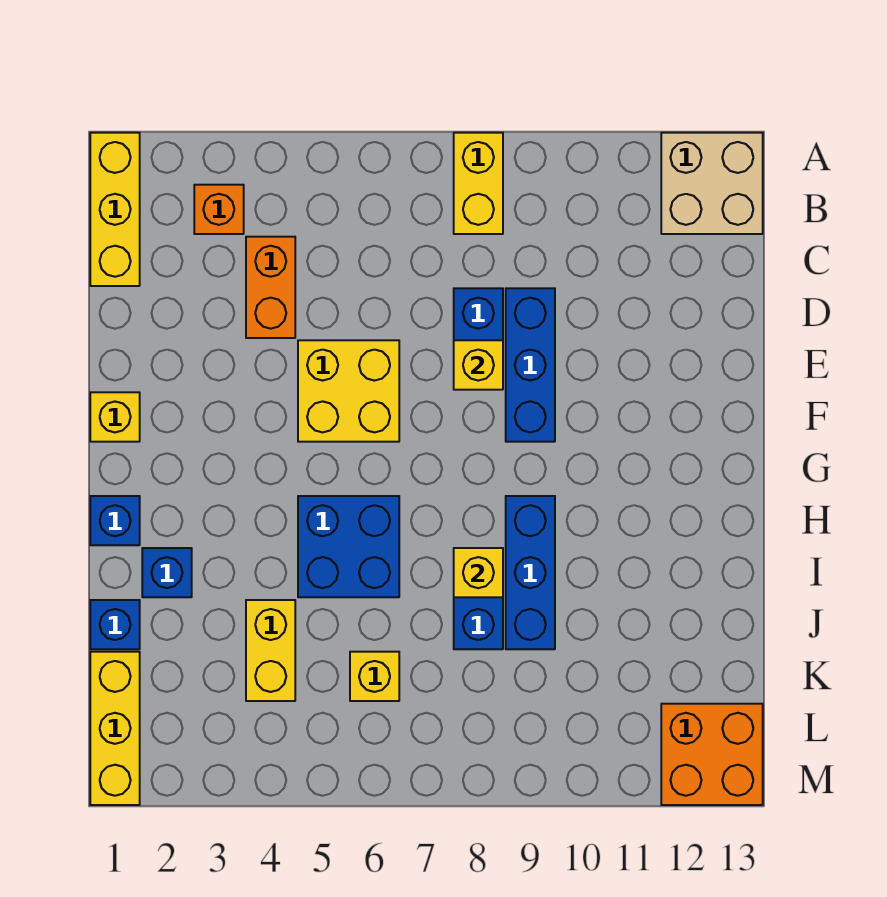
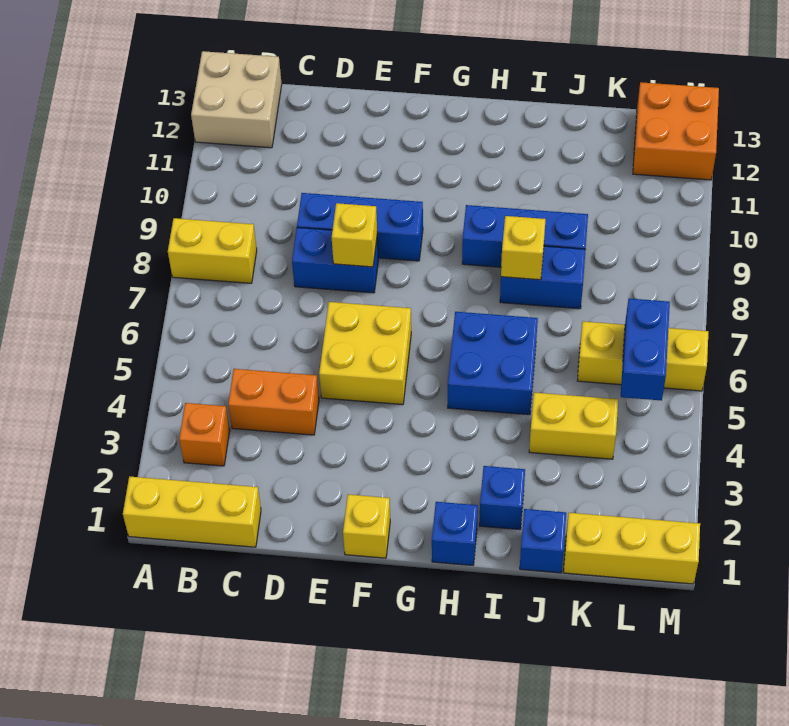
yellow 1x1 brick [350,652,399,701] -> yellow 1x3 brick [577,321,708,391]
none -> blue 1x2 brick [621,299,670,401]

